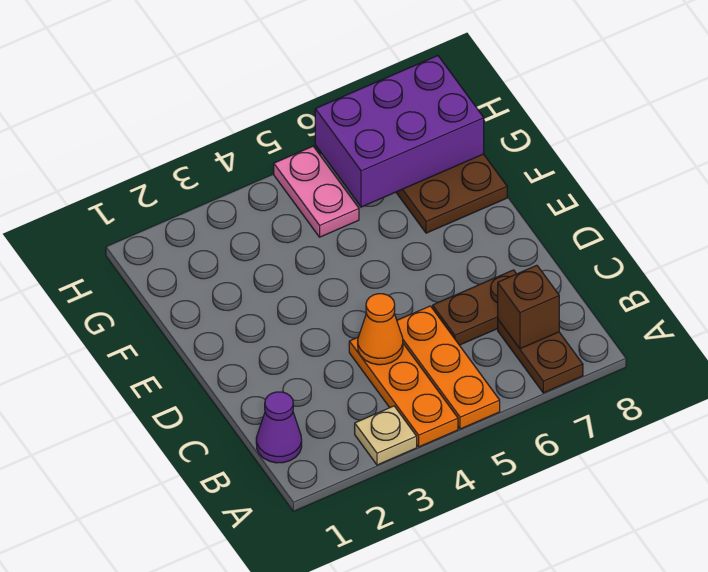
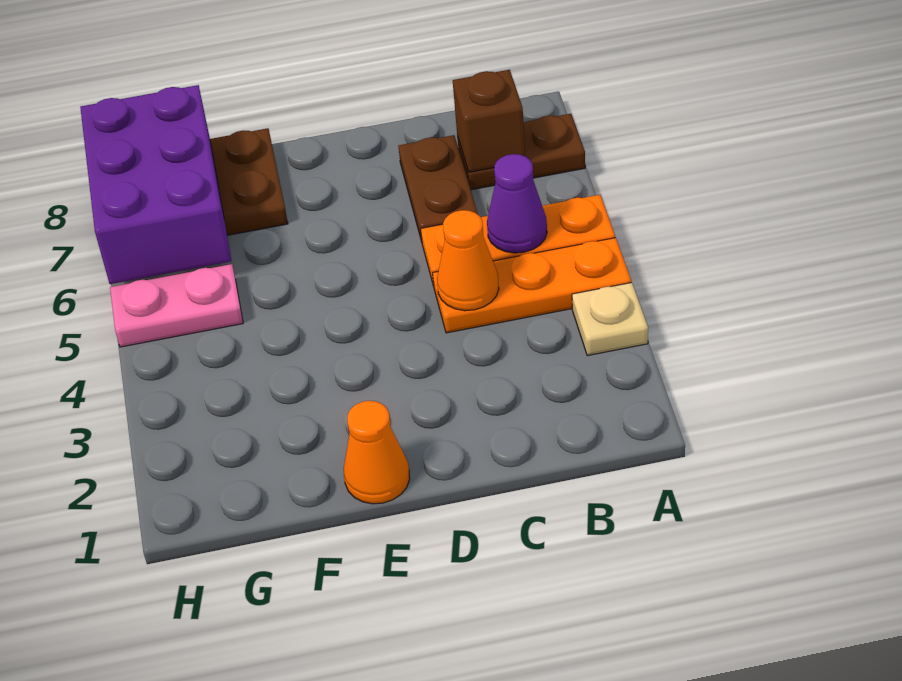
purple 1x1 cone [256,392,302,463] -> purple 1x1 cone moved to [487,154,547,253]
none -> orange 1x1 cone [344,401,410,504]

